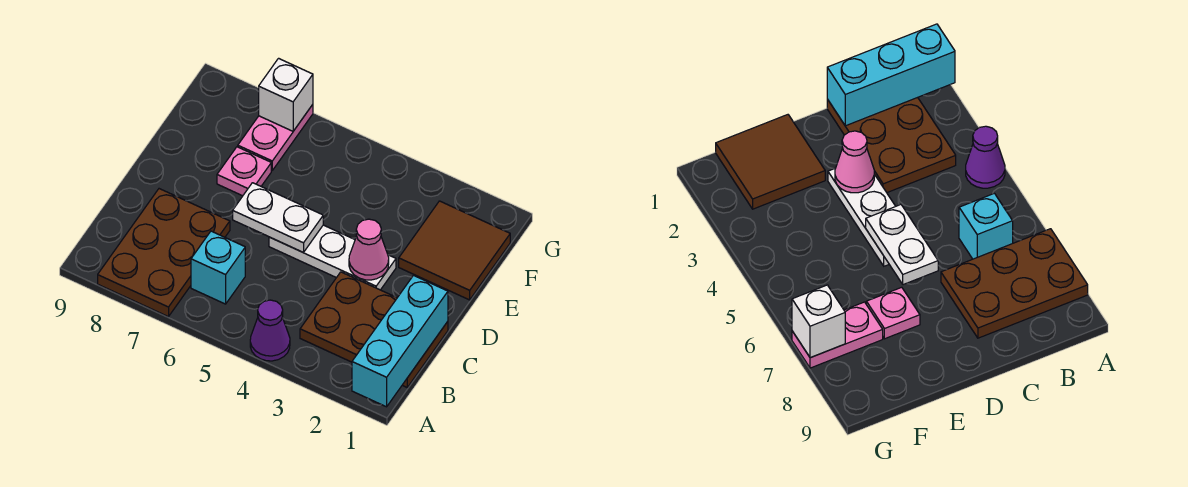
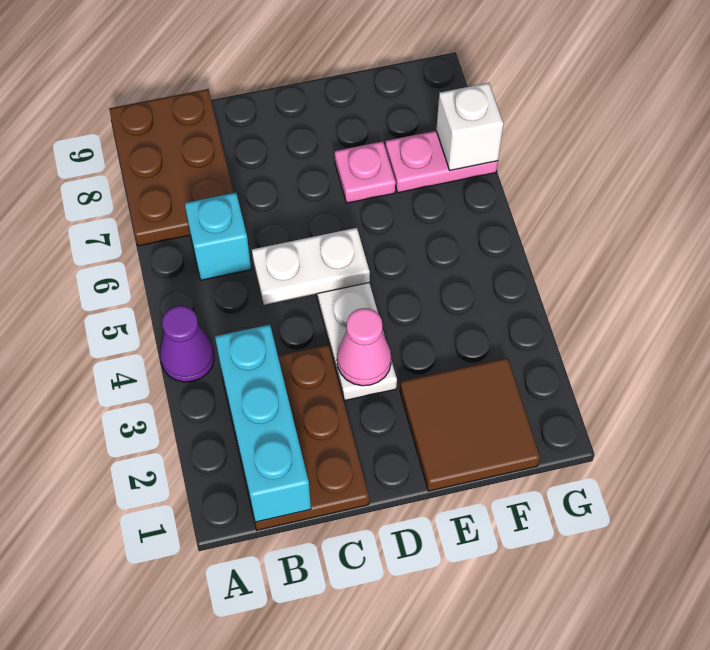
cyan 1x3 brick [352,275,448,407] -> cyan 1x3 brick turned to [215,325,311,522]
brown 2x3 plate [98,189,230,317] -> brown 2x3 plate turned to [109,89,234,246]
white 1x2 plate [233,183,323,252] -> white 1x2 plate turned to [252,228,370,305]

